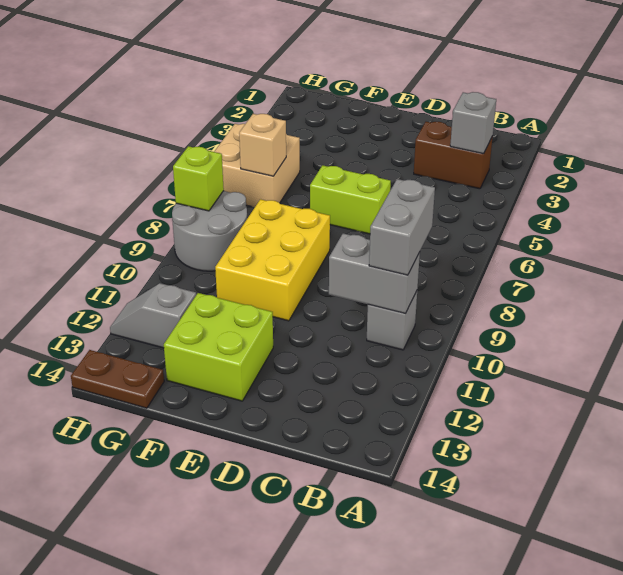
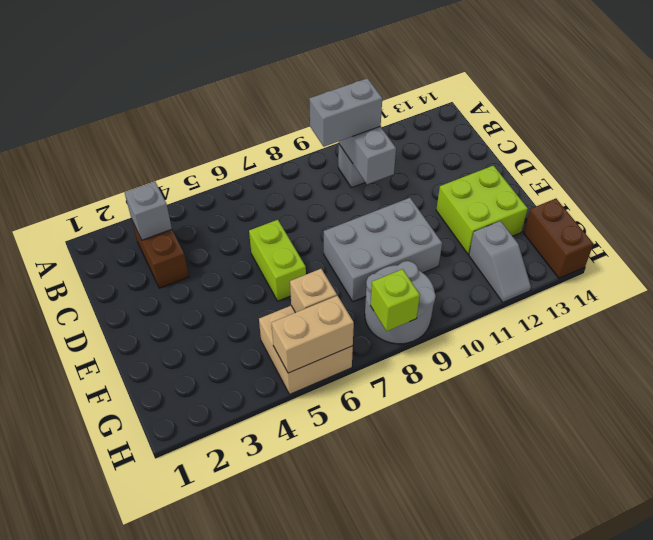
yellow 2x3 brick [215,199,330,321] -> grey 2x3 brick [324,198,442,301]
brown 1x2 plate [71,350,164,408] -> brown 1x2 brick [524,199,593,278]
none -> tan 1x2 brick [272,296,354,373]

